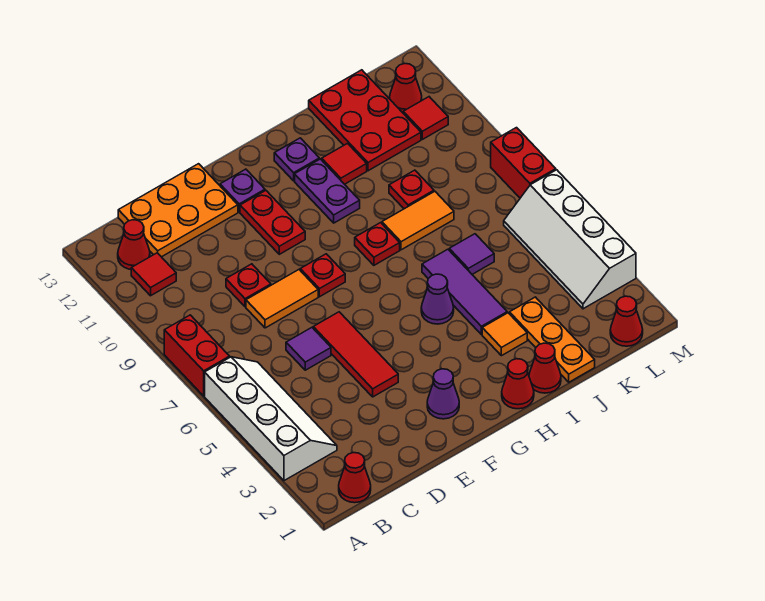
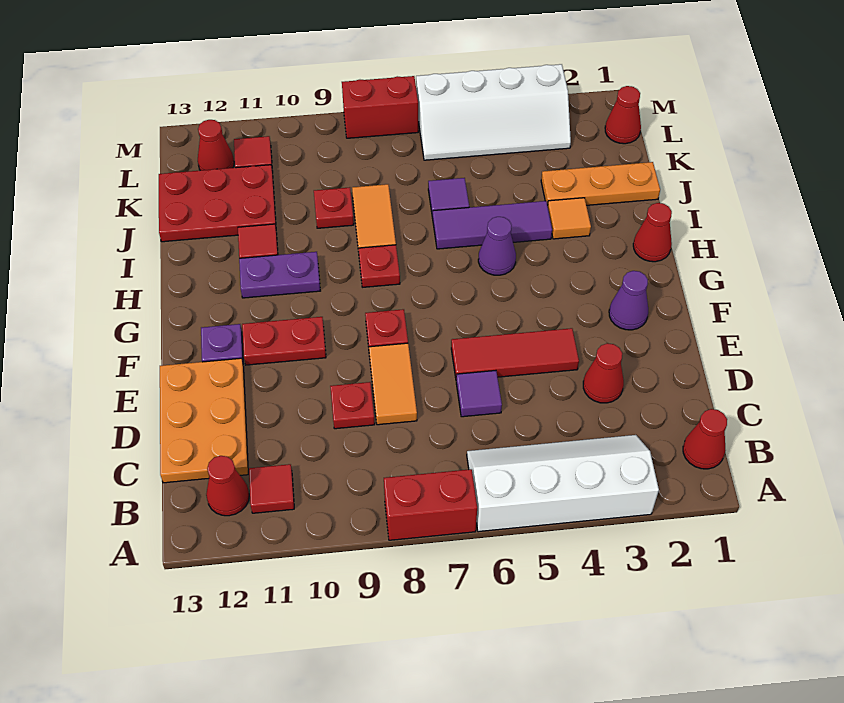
purple 1x1 plate [274,138,319,181] -> none
red 1x1 cone [529,343,561,393] -> red 1x1 cone moved to [583,343,624,403]

